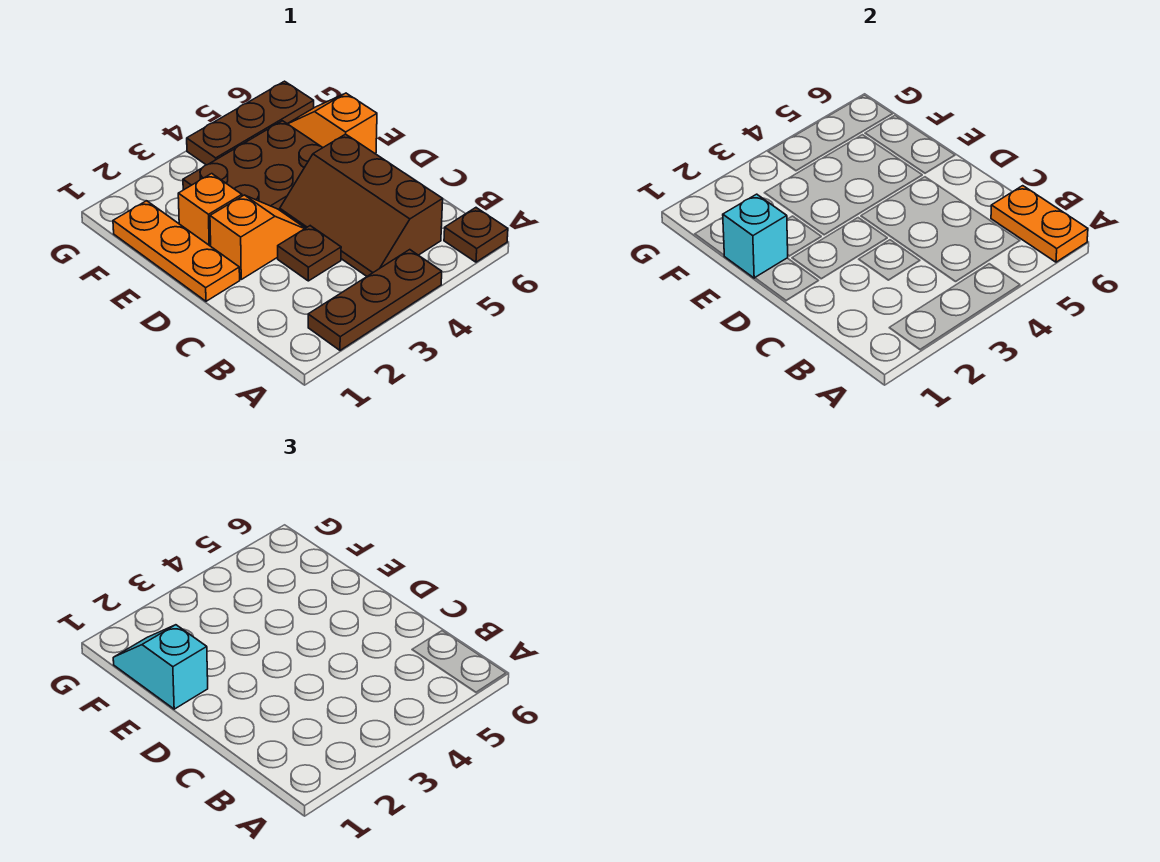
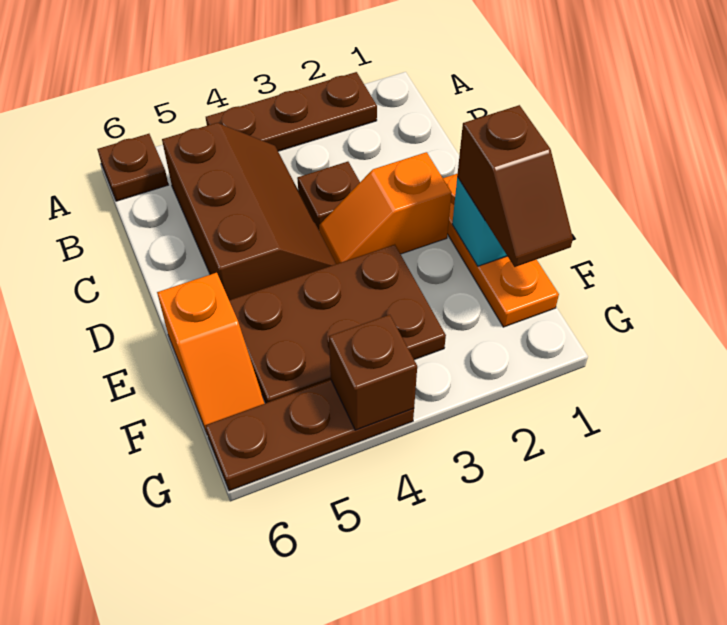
orange 1x2 plate [991,186,1088,262] -> none
cyan 1x2 slope [113,625,208,709] -> brown 1x2 slope [457,105,573,267]
orange 1x1 brick [178,174,242,246] -> none
none -> brown 1x1 brick [329,315,417,430]

